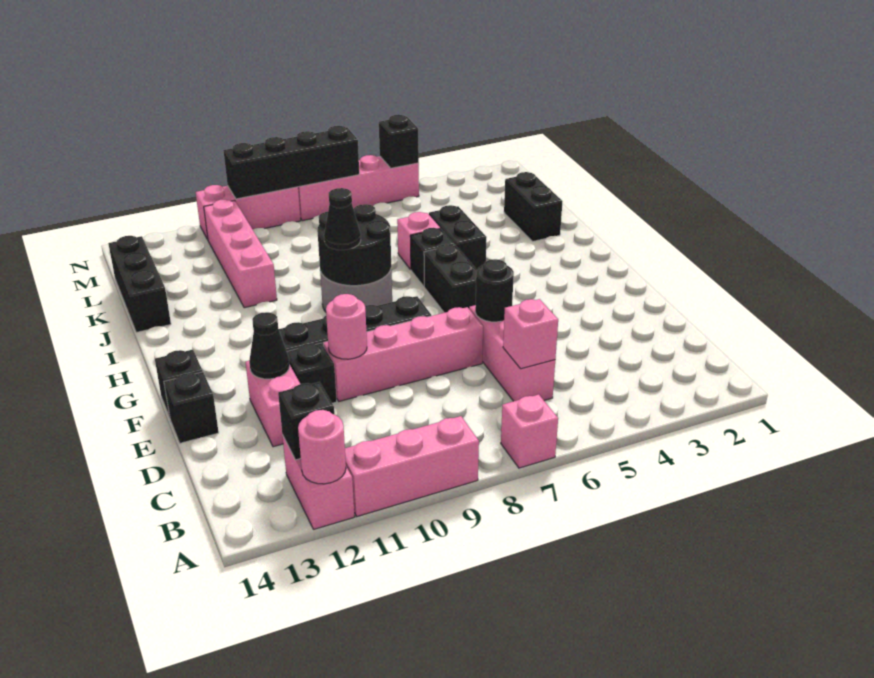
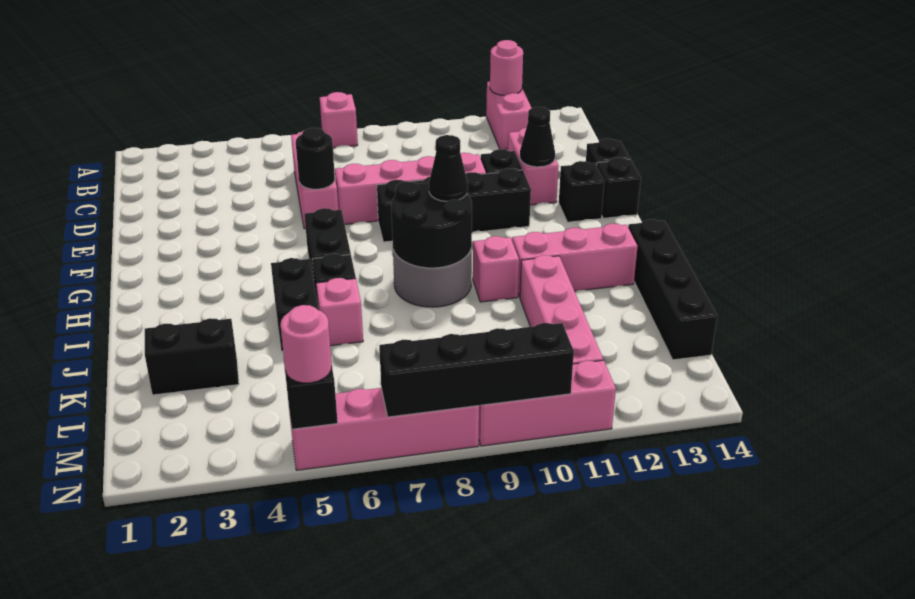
pink 1x3 brick [345,416,479,516] -> pink 1x3 brick moved to [512,223,638,297]
black 1x1 brick [278,382,334,460] -> black 1x1 brick moved to [559,161,605,222]
pink 1x1 brick [503,299,558,369] -> pink 1x1 brick moved to [473,236,519,302]
pink 1x1 round brick [326,294,367,359] -> pink 1x1 round brick moved to [280,305,332,383]
black 1x2 brick [504,172,563,242] -> black 1x2 brick turned to [145,318,239,395]
black 1x3 brick [108,236,171,332] -> black 1x4 brick [628,219,717,360]

